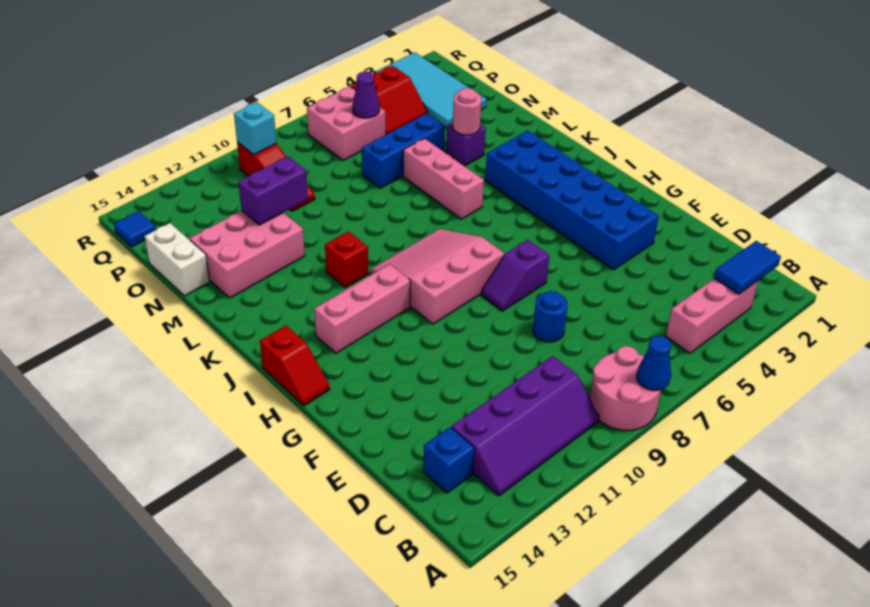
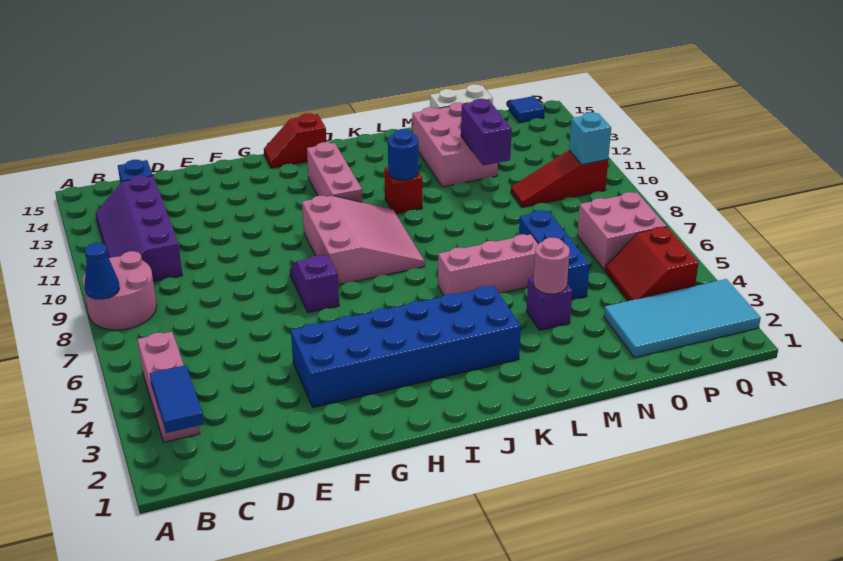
blue 1x1 round brick [533,291,567,342] -> blue 1x1 round brick moved to [388,129,418,180]
purple 1x1 cone [352,72,380,118] -> none

